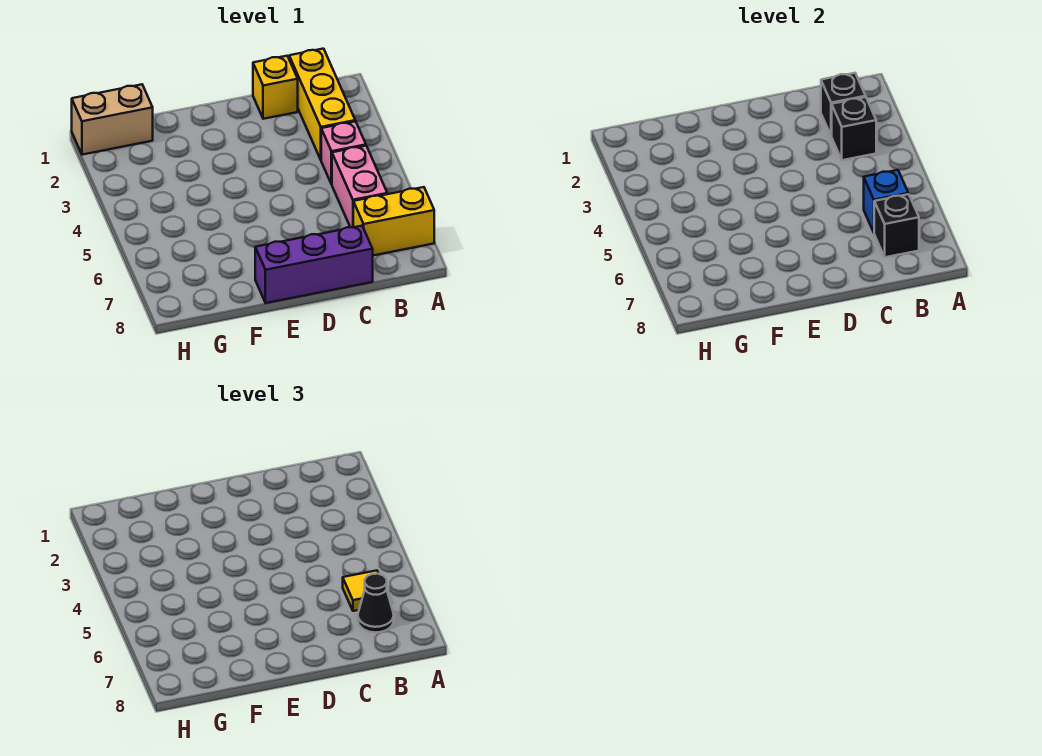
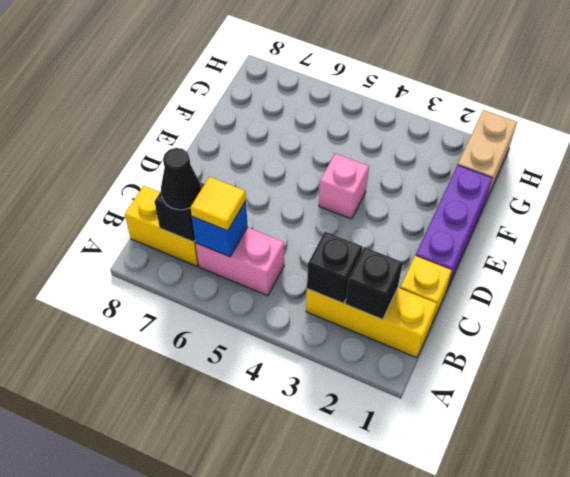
yellow 1x2 brick [353,187,434,255] -> yellow 1x2 brick turned to [125,186,199,266]
pink 1x1 brick [321,121,366,184] -> pink 1x1 brick moved to [319,154,369,219]
purple 1x3 brick [255,226,373,303] -> purple 1x3 brick moved to [415,165,492,290]

